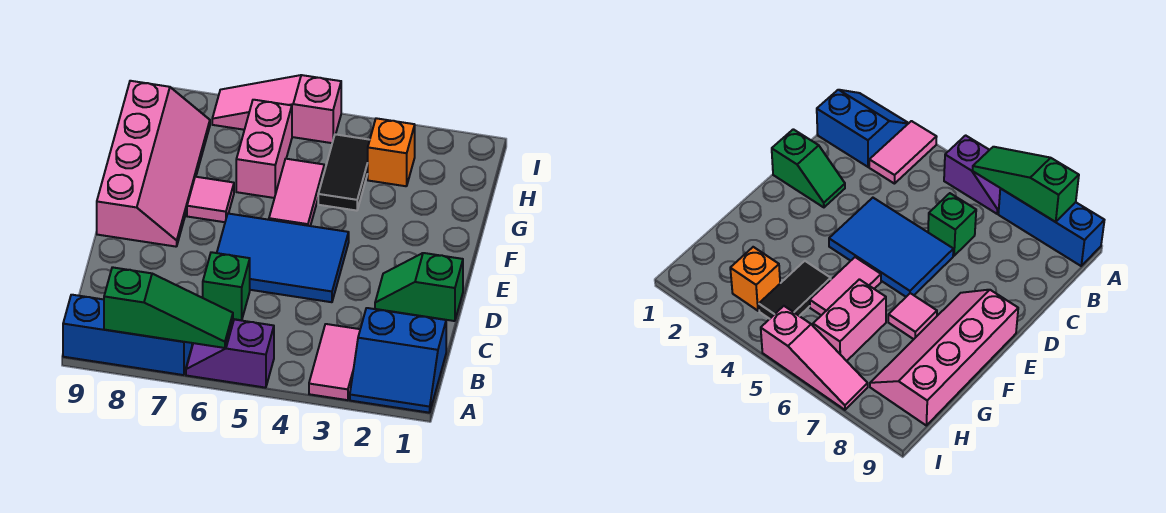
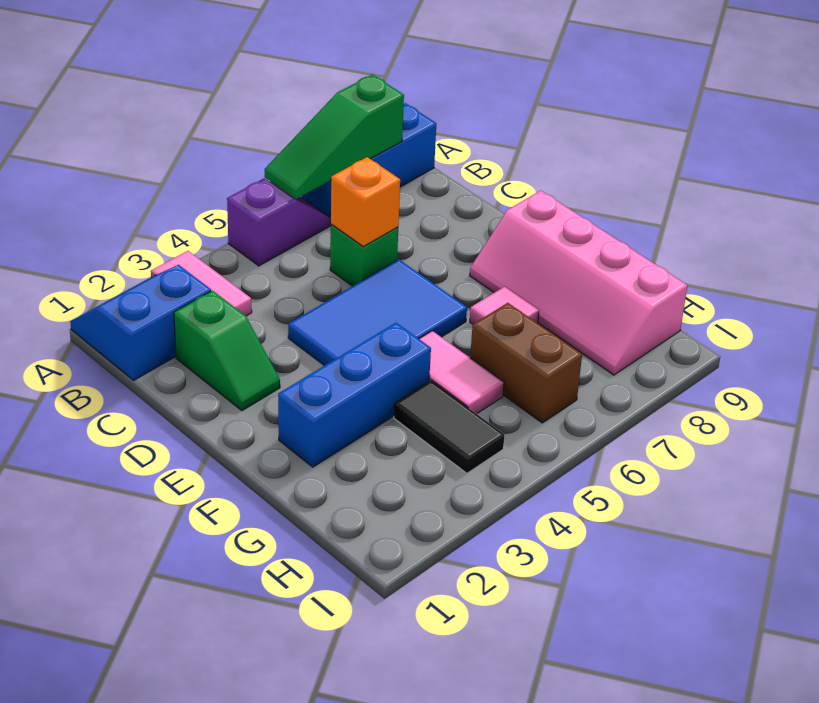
green 1x2 slope [375,253,463,321] -> green 1x2 slope turned to [174,291,280,411]
none -> blue 1x3 brick [278,323,431,467]
pink 1x2 brick [236,100,292,198] -> brown 1x2 brick [470,303,582,423]
orange 1x1 brick [368,118,415,186] -> orange 1x1 brick moved to [331,157,400,246]
pink 1x3 slope [212,75,341,143] -> none

